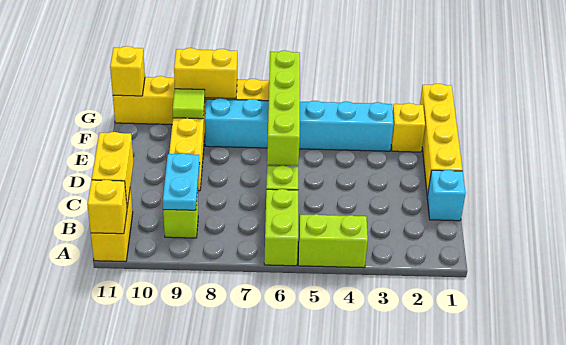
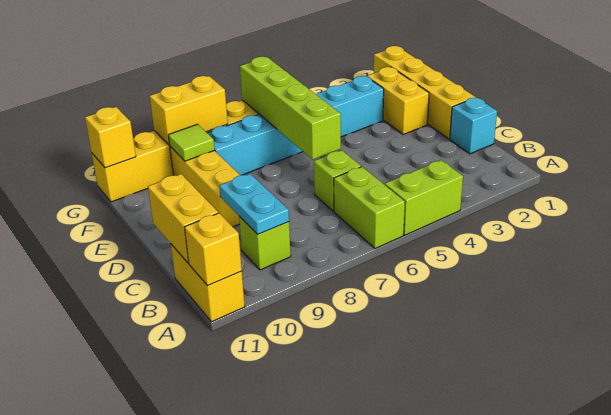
yellow 1x1 brick [391,103,425,152] -> yellow 1x2 brick [367,67,429,134]

